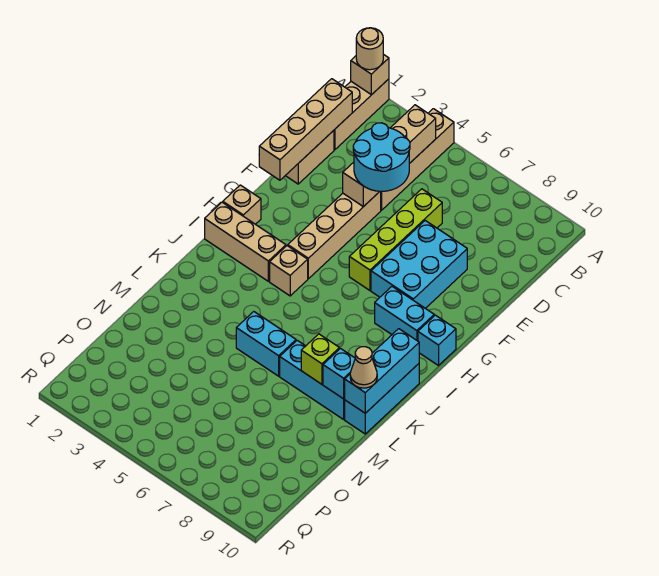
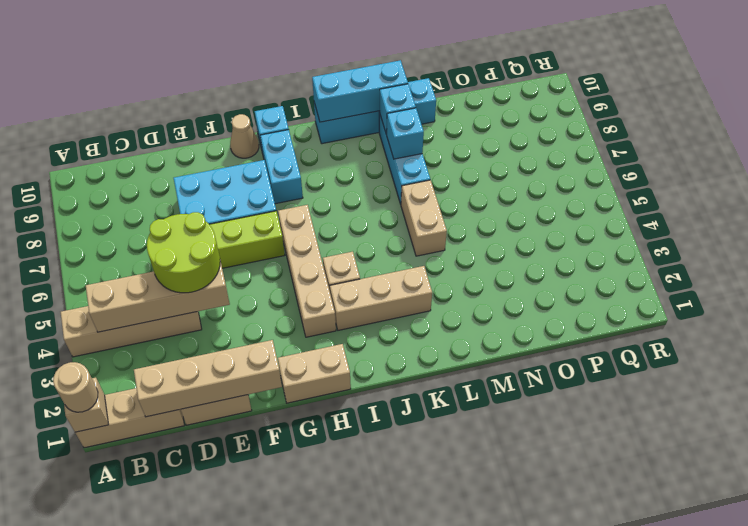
cyan 2x2 round brick [353,123,410,191] -> lime 2x2 round brick [147,212,220,293]
tan 1x4 brick [288,191,381,279] -> tan 1x4 brick turned to [278,205,336,337]
tan 1x1 brick [223,185,261,224] -> tan 1x2 brick [278,344,351,403]
tan 1x3 brick [205,202,286,281] -> tan 1x3 brick turned to [330,266,432,330]
cyan 1x3 brick [345,364,419,434] -> cyan 1x4 brick [314,78,436,144]
cyan 1x2 brick [236,312,296,376] -> tan 1x2 brick [401,180,447,256]
lime 1x1 brick [301,334,339,384] -> cyan 1x1 brick [386,108,424,159]
tan 1x1 cone [350,347,377,388] -> tan 1x1 cone moved to [230,114,259,158]

